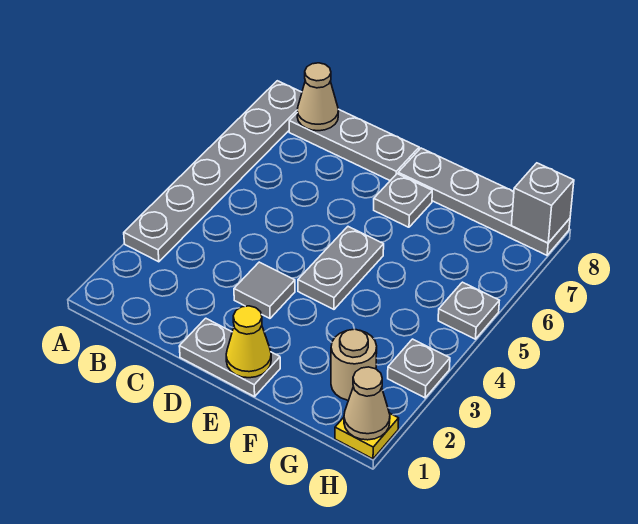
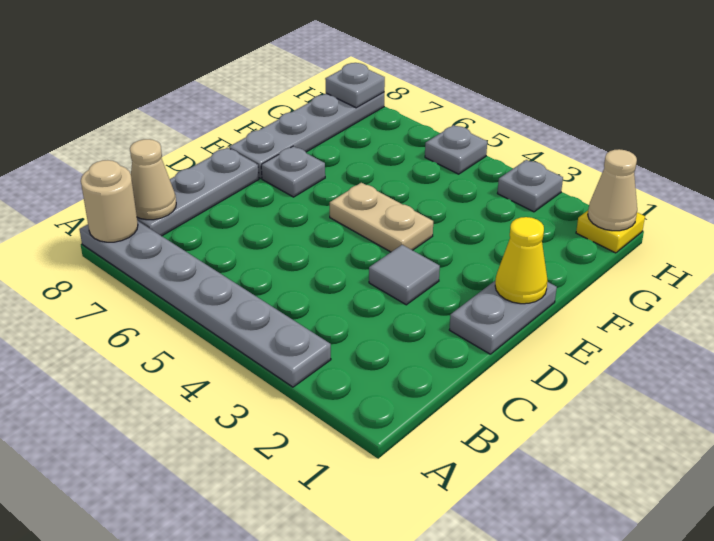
grey 1x2 plate [298,227,384,309] -> tan 1x2 plate [330,183,433,252]
tan 1x1 round brick [331,329,377,400] -> tan 1x1 round brick moved to [81,160,138,242]
grey 1x1 brick [511,163,574,243] -> grey 1x1 plate [325,63,385,108]

